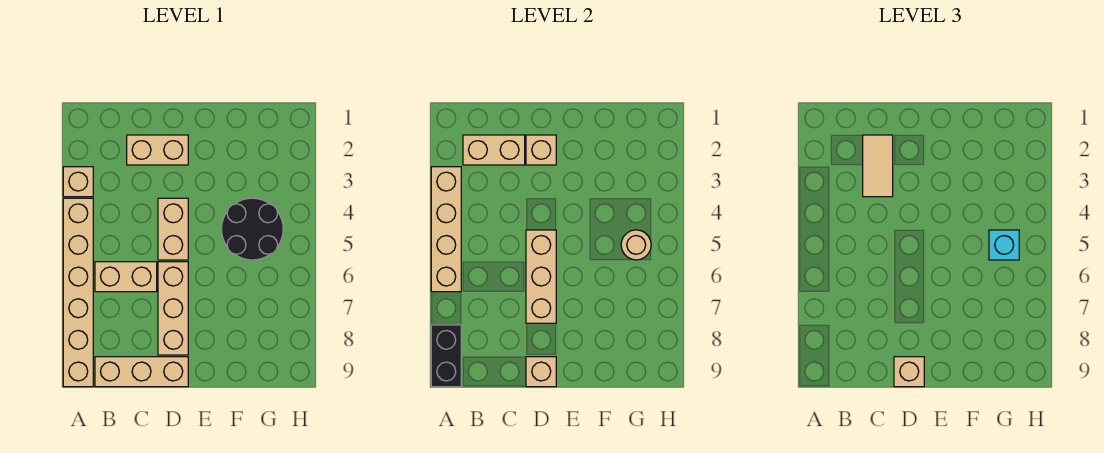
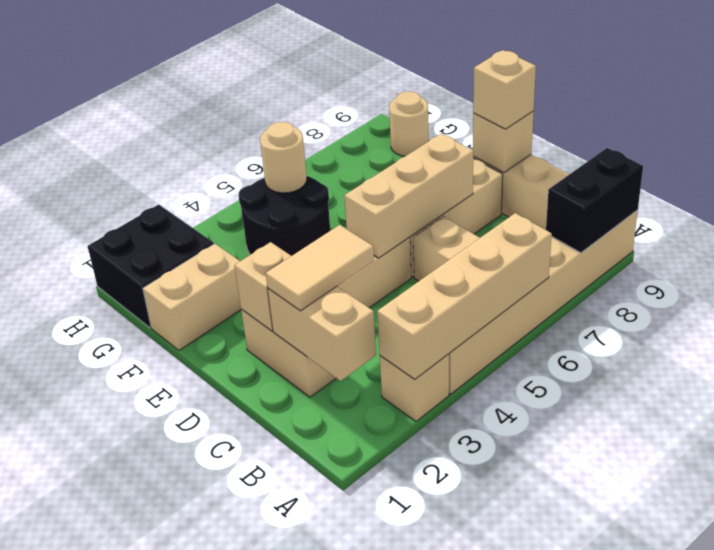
none -> tan 1x2 brick [143,244,241,350]
none -> black 2x2 brick [87,204,214,328]
cyan 1x1 brick [989,230,1019,260] -> none
none -> tan 1x1 round brick [389,92,429,156]

